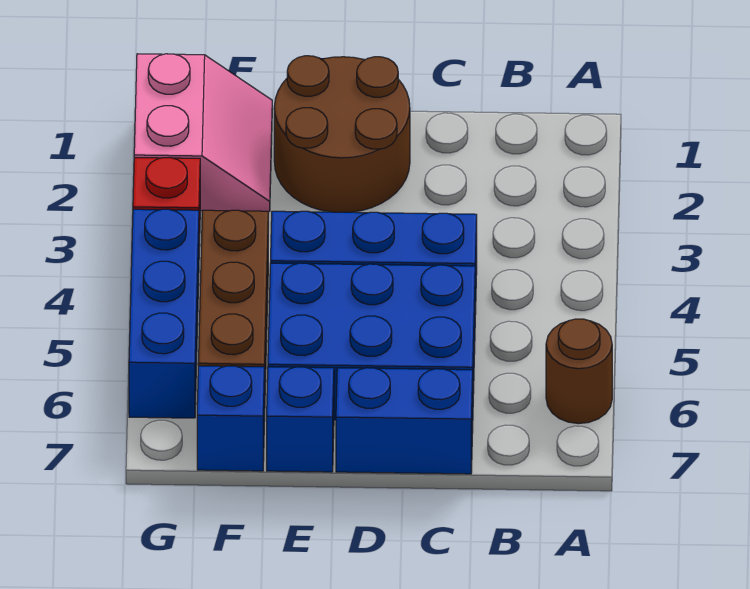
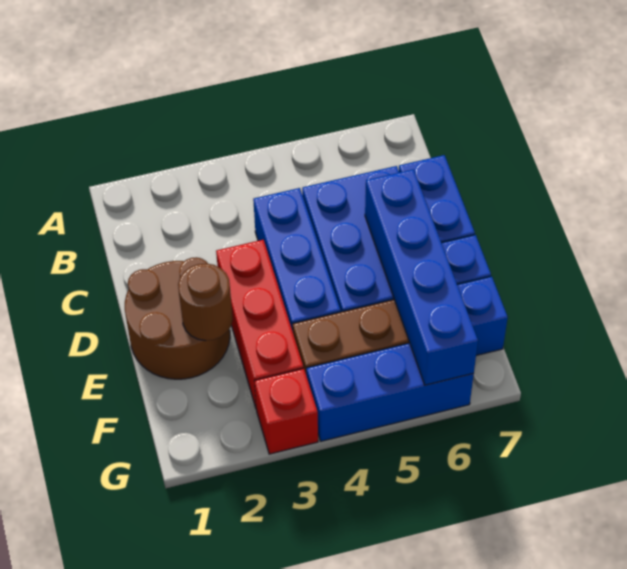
brown 1x1 round brick [546,319,612,424] -> brown 1x1 round brick moved to [178,263,233,341]
none -> red 1x3 brick [216,240,303,408]
none -> blue 1x4 brick [365,169,478,385]
pink 2x2 slope [134,54,272,212] -> none

